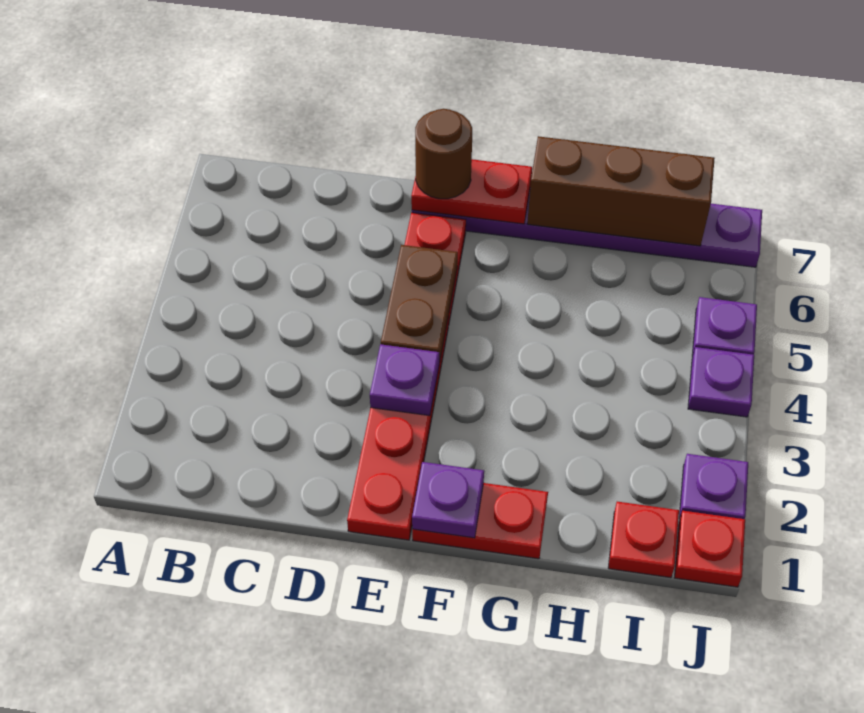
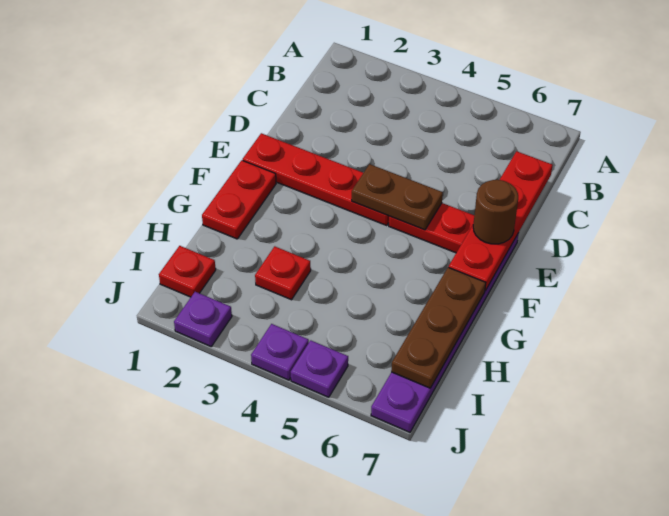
purple 1x1 plate [370,344,439,416] -> none
red 1x2 plate [411,159,532,224] -> red 1x4 plate [449,151,553,291]
purple 1x1 plate [412,462,484,538] -> none
brown 1x3 brick [527,136,715,246] -> brown 1x3 plate [391,267,486,388]
red 1x1 plate [675,511,745,587] -> red 1x1 plate moved to [255,246,311,300]

